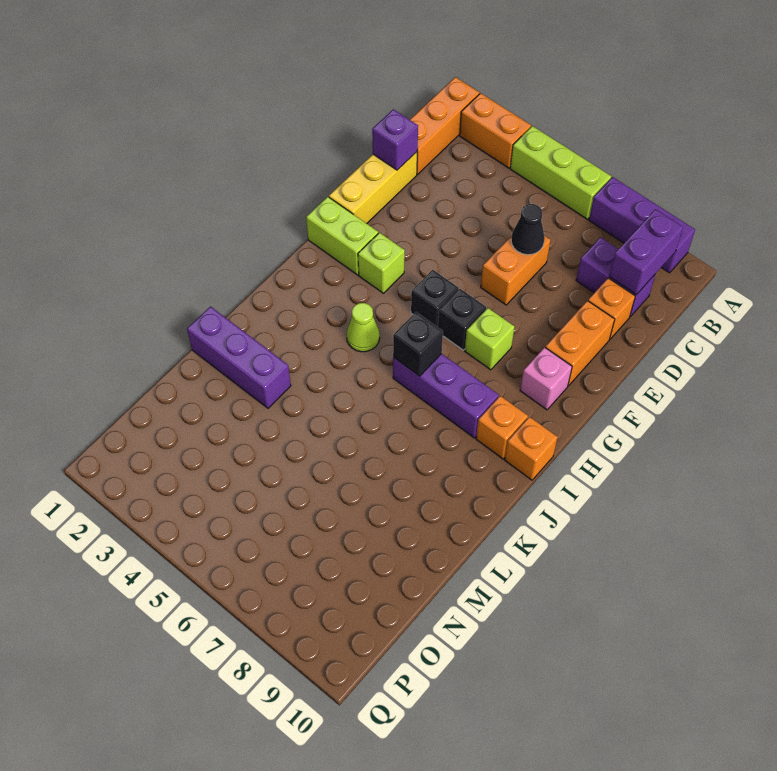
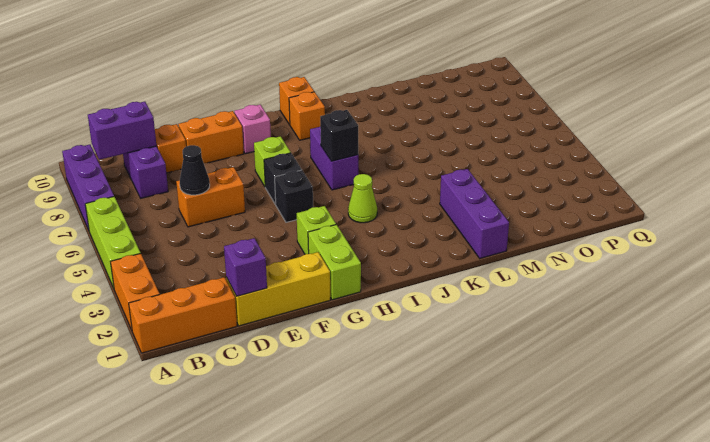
purple 1x3 brick [393,354,499,438] -> purple 1x2 brick [310,127,358,190]

